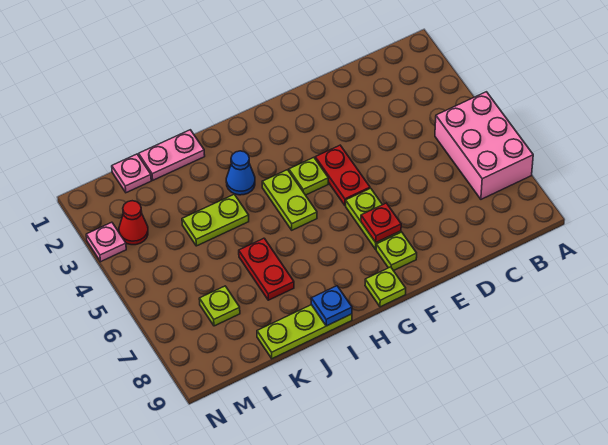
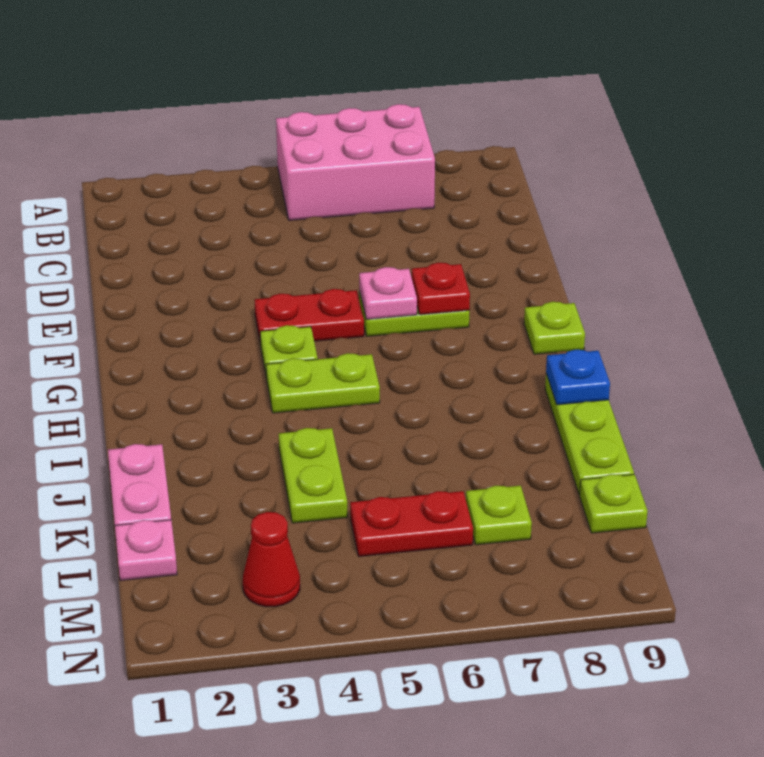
lime 1x1 plate [376,232,417,271] -> lime 1x1 plate moved to [580,474,648,533]
blue 1x1 cone [226,151,255,195] -> none
red 1x2 plate [239,238,294,300] -> red 1x2 plate moved to [350,491,473,557]
pink 1x1 plate [86,222,126,262] -> pink 1x1 plate moved to [359,267,417,319]

